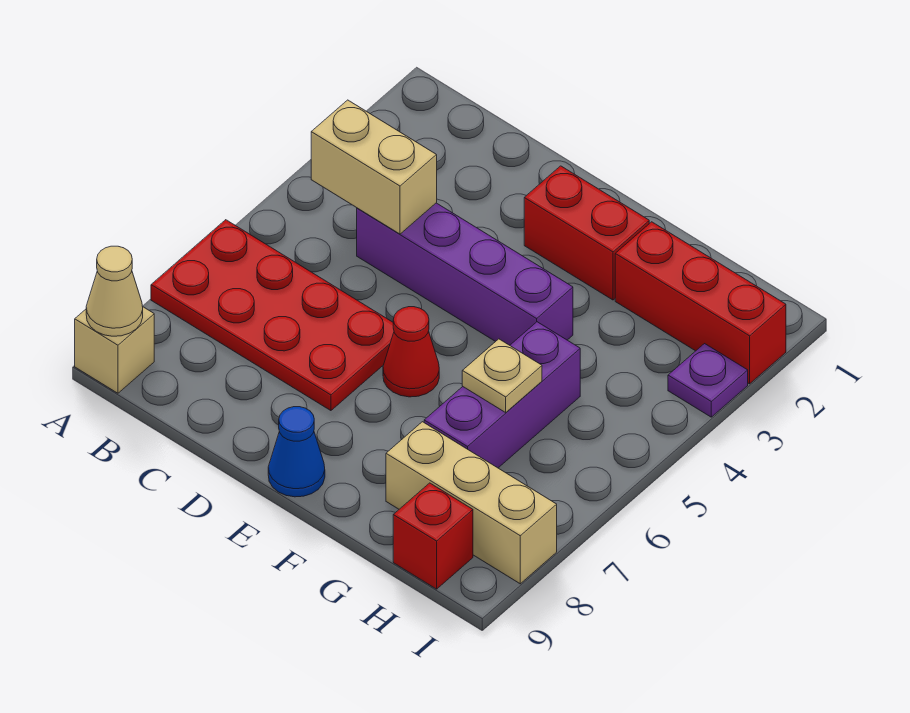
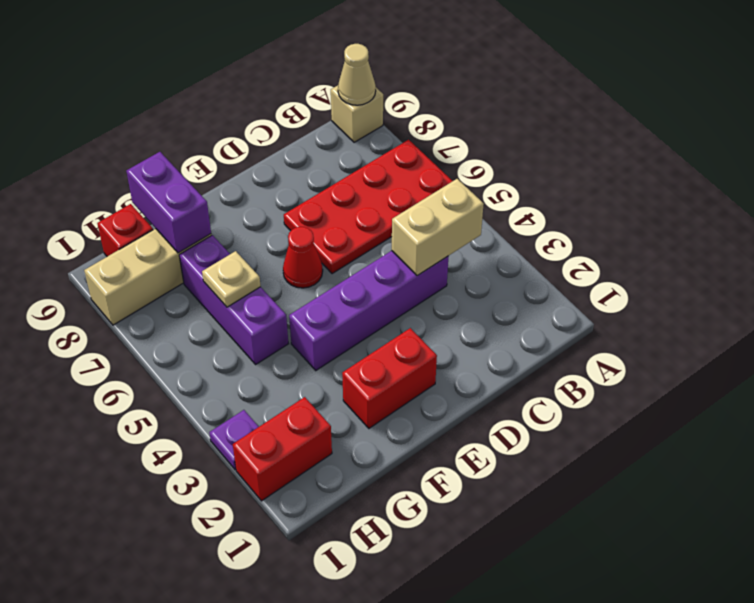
blue 1x1 cone [268,407,325,497] -> none
red 1x3 brick [615,222,786,384] -> red 1x2 brick [233,397,332,501]
none -> purple 1x2 brick [126,152,211,253]

